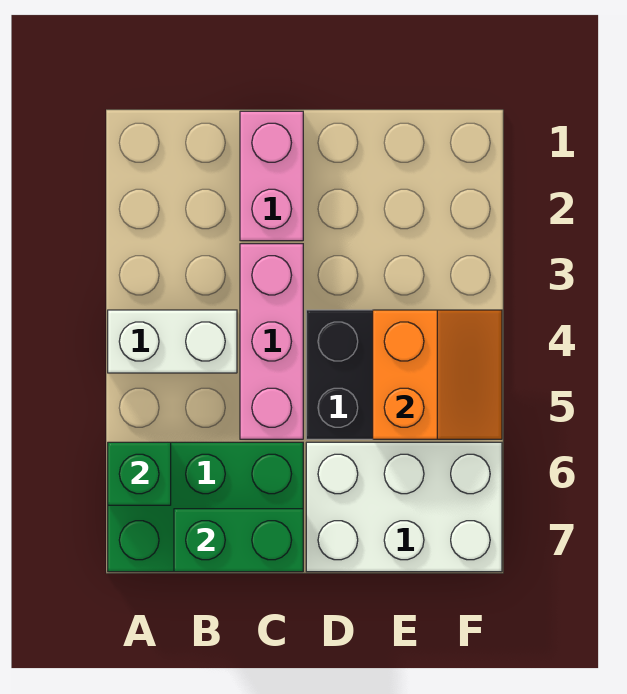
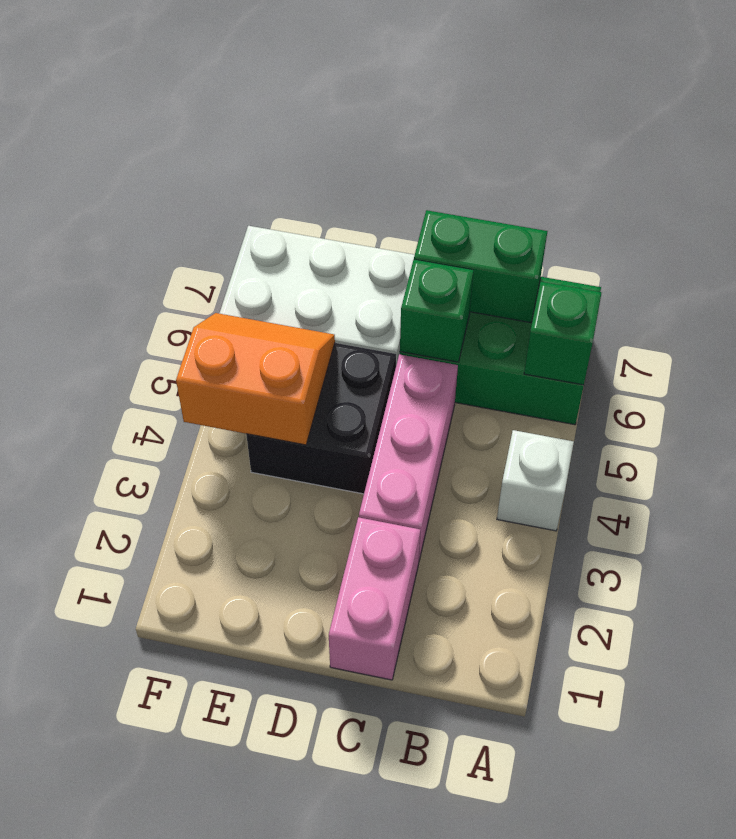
white 1x2 brick [108,310,237,373] -> white 1x1 brick [497,430,574,531]
none -> green 1x1 brick [400,260,474,362]
orange 2x2 slope [373,310,502,439] -> orange 2x2 slope turned to [176,313,335,445]

